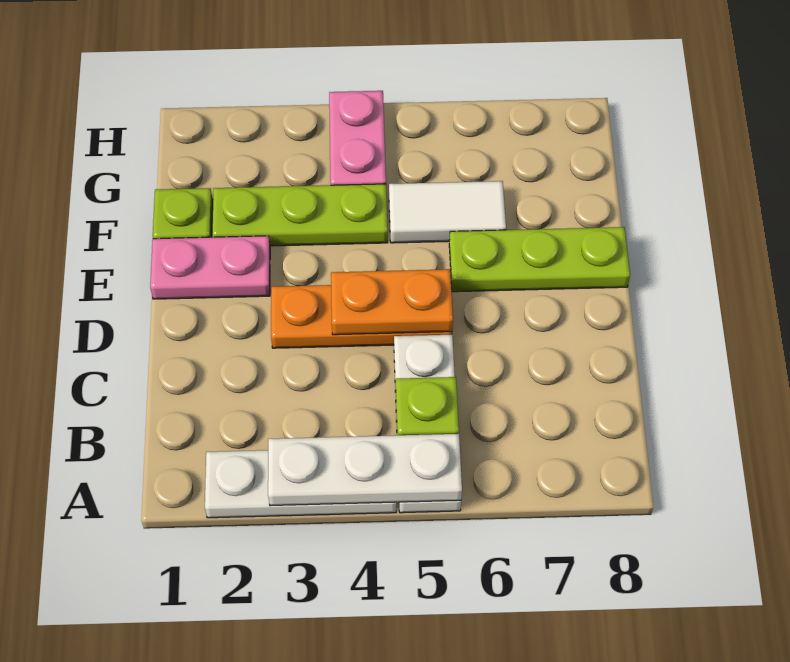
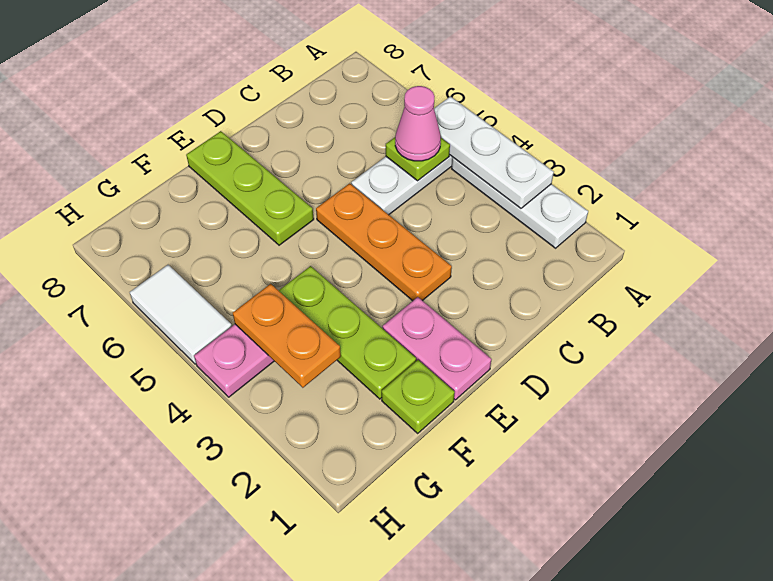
none -> pink 1x1 cone [395,86,441,161]
orange 1x2 plate [331,269,453,335] -> orange 1x2 plate moved to [233,284,341,388]
white 1x2 tile [389,181,506,243] -> white 1x2 tile moved to [130,265,232,364]

